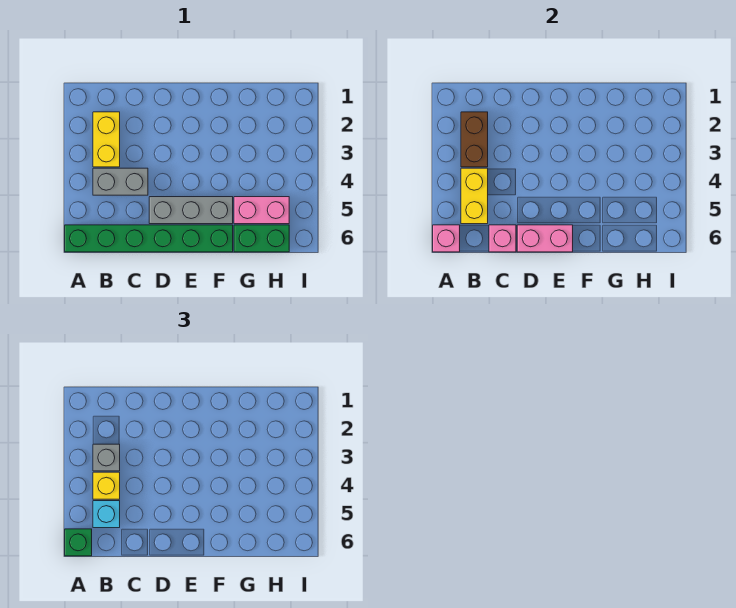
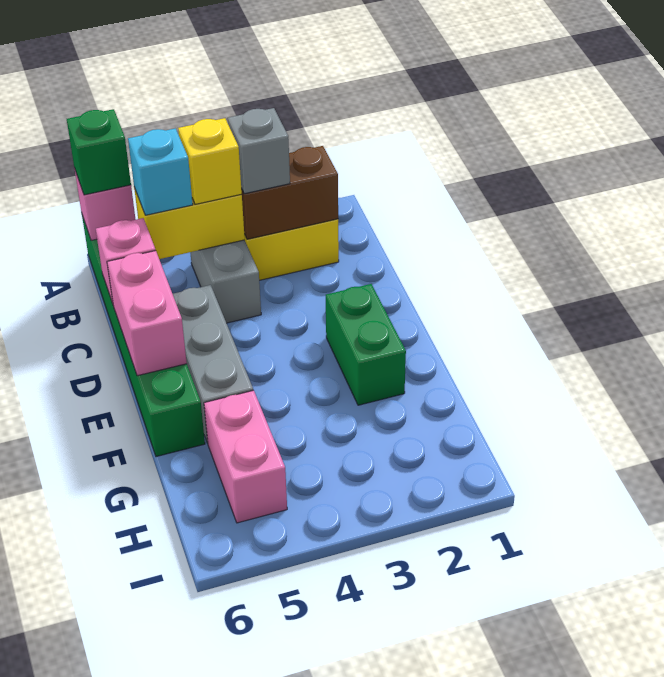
green 1x2 brick [234,225,289,252] -> green 1x2 brick moved to [326,284,406,405]

